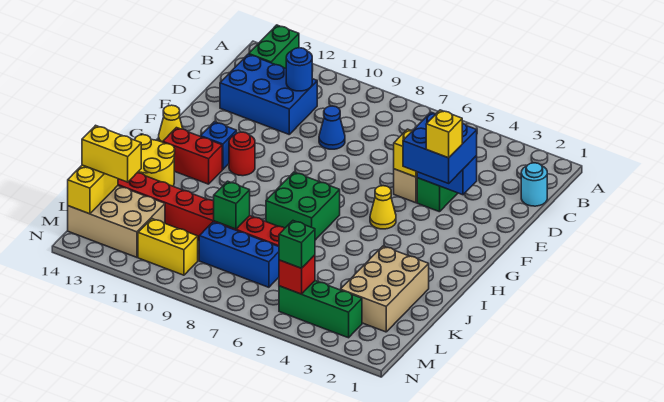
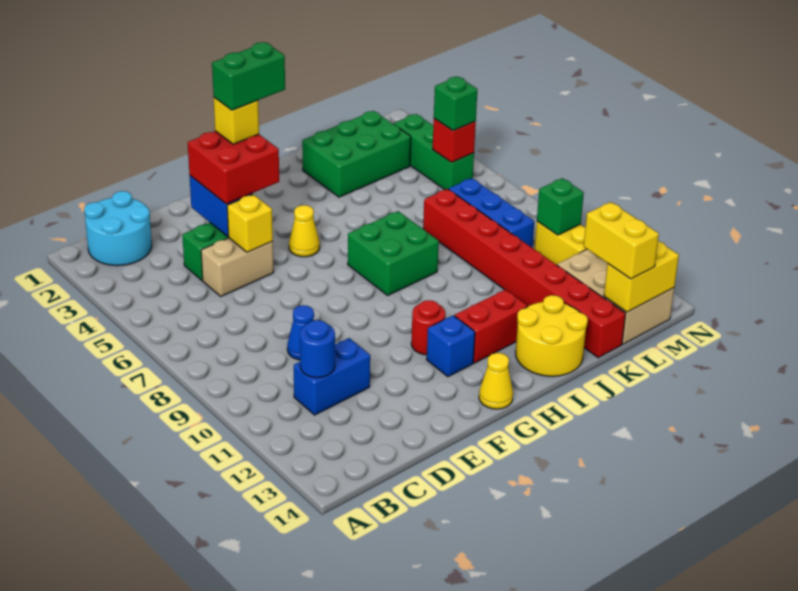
green 1x2 brick [249,25,299,68] -> green 1x2 brick moved to [212,42,285,110]
cyan 1x1 round brick [521,163,547,206] -> cyan 2x2 round brick [84,191,152,266]
blue 2x3 brick [220,54,317,134] -> blue 1x2 brick [294,338,370,415]
blue 2x2 brick [403,112,477,183] -> red 2x2 brick [188,131,279,204]
red 1x2 brick [163,128,222,184] -> red 1x2 brick turned to [455,290,527,363]
tan 2x3 brick [340,246,429,332] -> green 2x3 brick [302,111,411,197]
green 1x1 brick [214,181,250,229] -> green 1x1 brick moved to [537,178,584,235]

